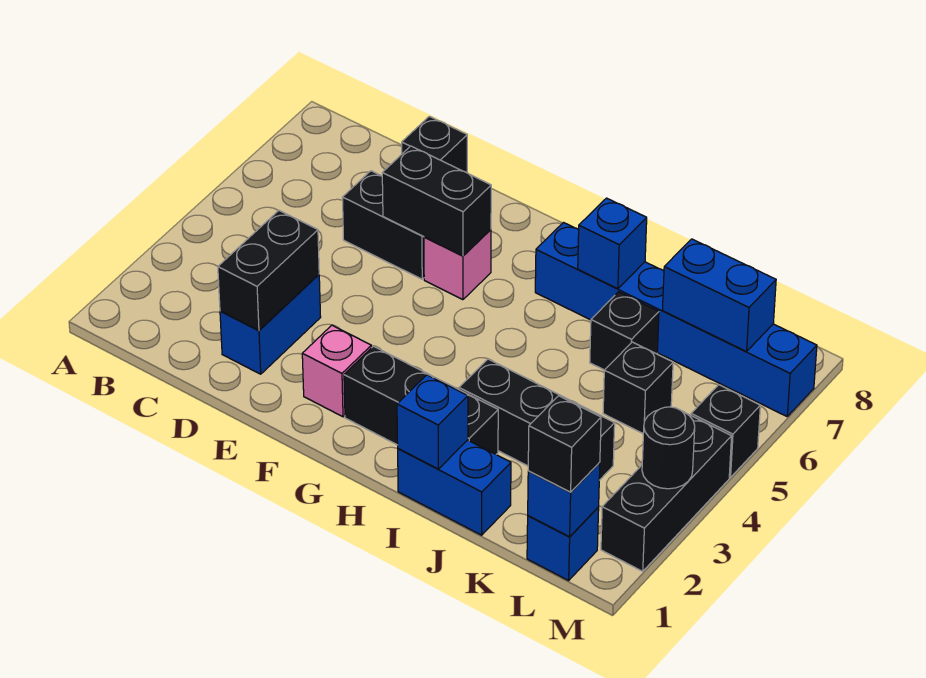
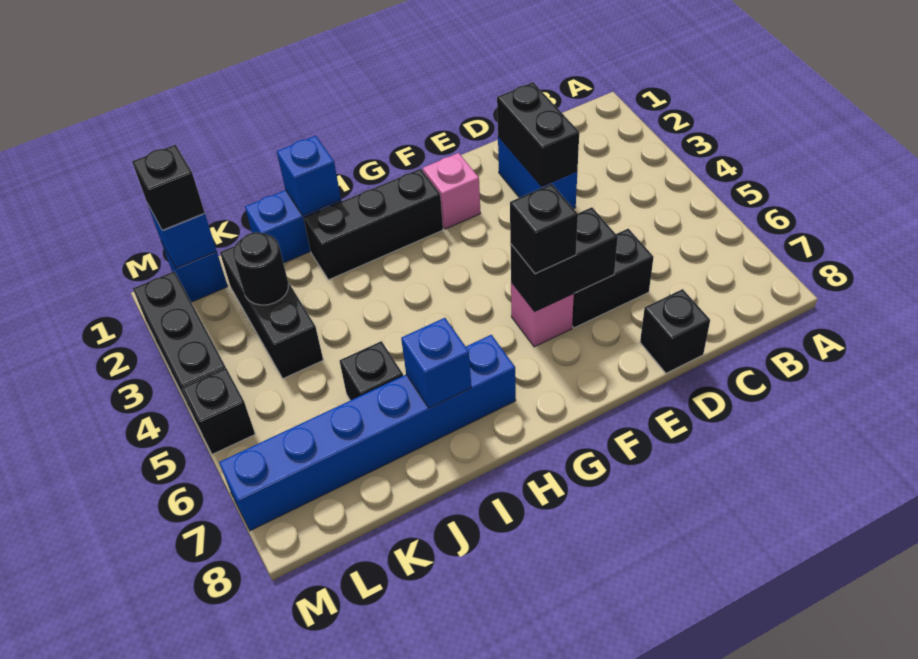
black 1x3 brick [459,359,615,480] -> black 1x3 brick turned to [220,246,323,378]
black 1x1 brick [603,342,673,433] -> black 1x1 brick moved to [510,184,578,274]
blue 1x2 brick [662,239,776,352] -> none
black 1x1 round brick [642,407,695,489] -> black 1x1 round brick moved to [233,232,288,305]

